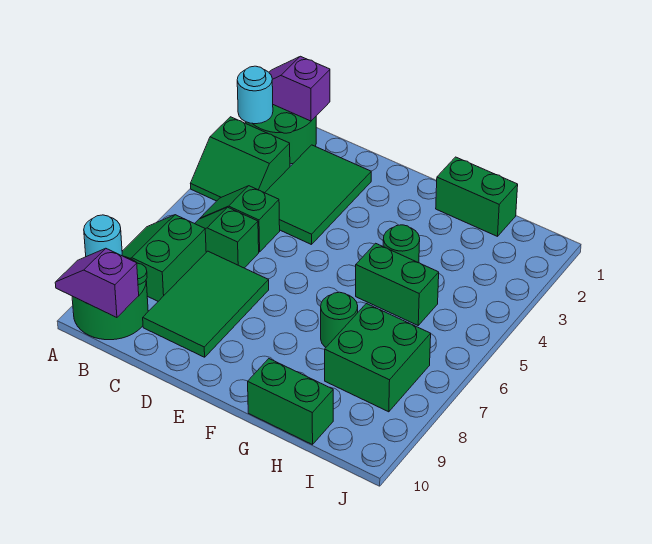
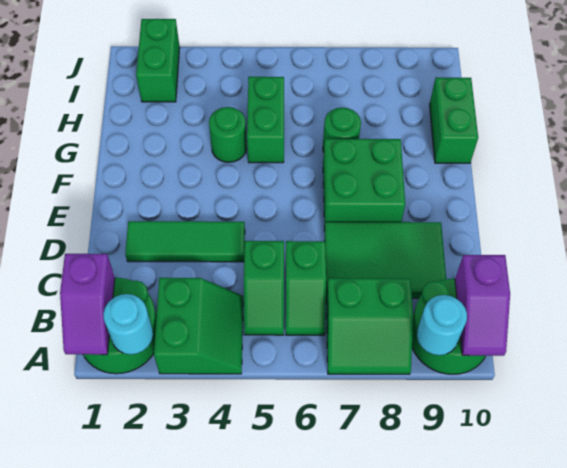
green 2x3 tile [265,145,371,245] -> green 1x3 tile [125,221,245,262]
green 1x2 brick [436,157,518,236] -> green 1x2 brick moved to [136,19,180,102]
green 2x2 brick [325,303,431,412] -> green 2x2 brick moved to [323,139,405,226]

